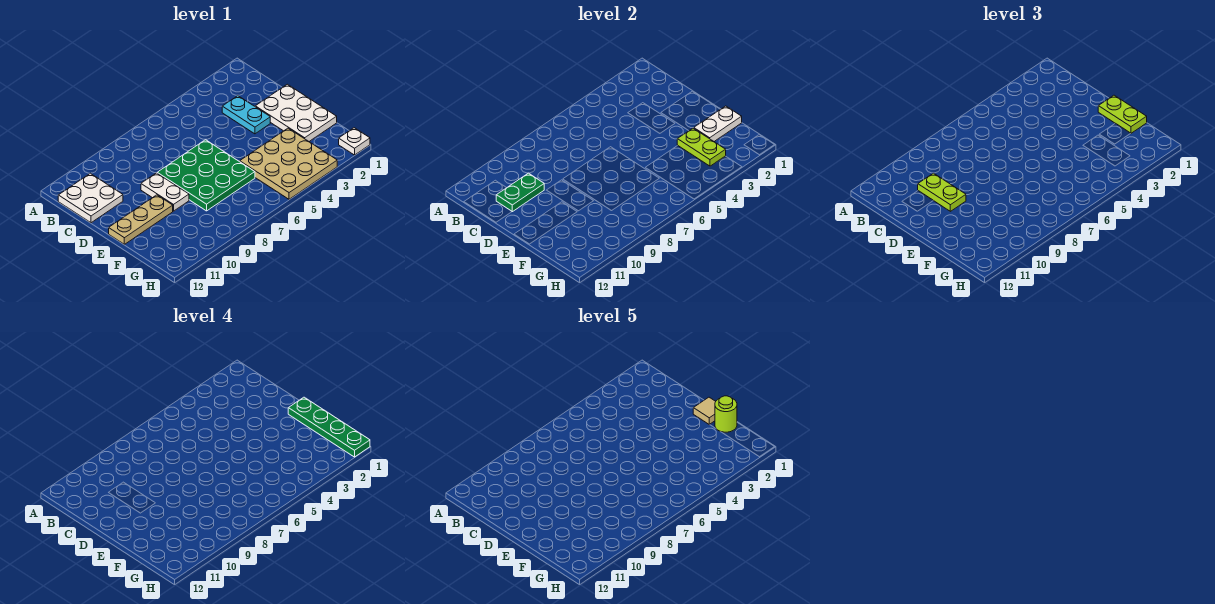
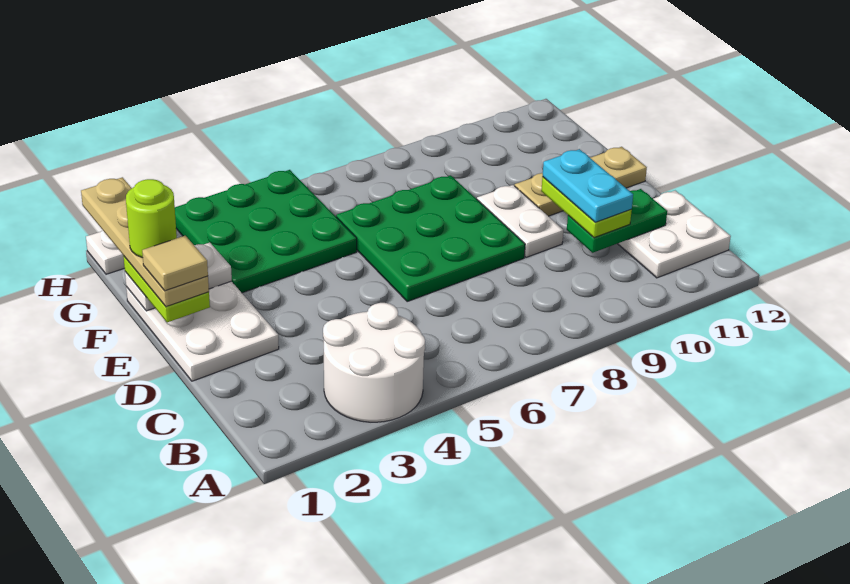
none -> white 2x2 round brick [323,303,425,422]
cyan 1x2 plate [222,96,270,134] -> cyan 1x2 plate moved to [543,149,633,222]
green 1x4 plate [288,397,370,457] -> tan 1x4 plate [81,177,209,307]
tan 3x3 plate [240,128,337,199] -> green 3x3 plate [175,170,357,293]
lime 1x2 plate [677,128,726,166] -> none

